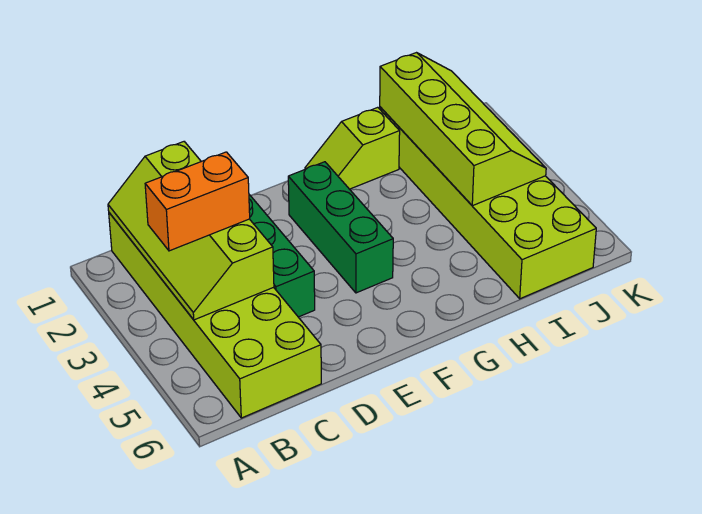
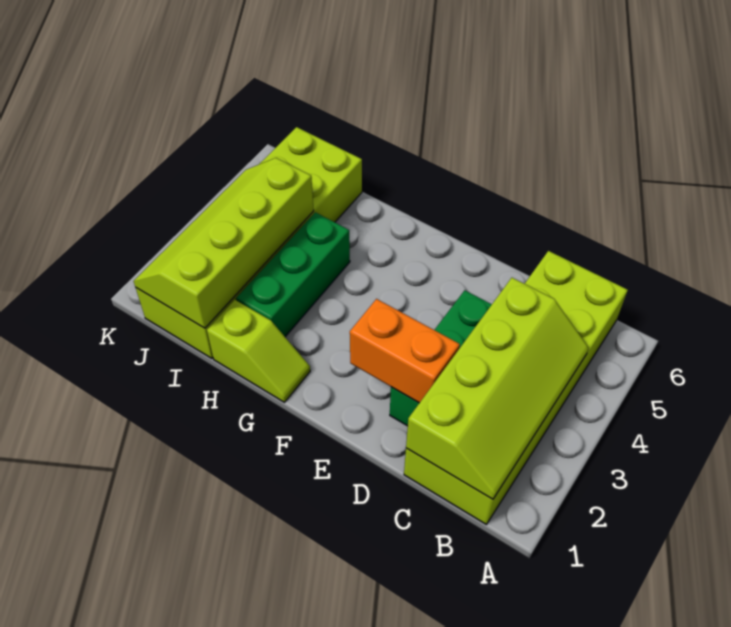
orange 1x2 brick [145,152,250,251] -> orange 1x2 brick moved to [350,299,460,403]
green 1x3 brick [288,162,393,293] -> green 1x3 brick moved to [236,212,350,337]

